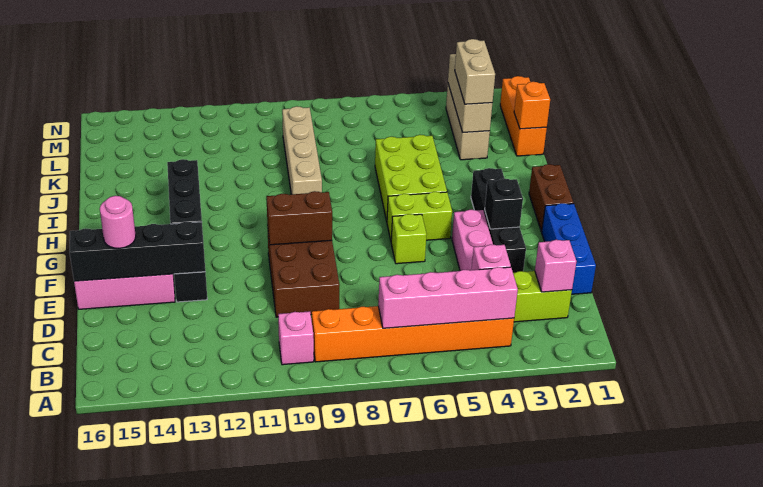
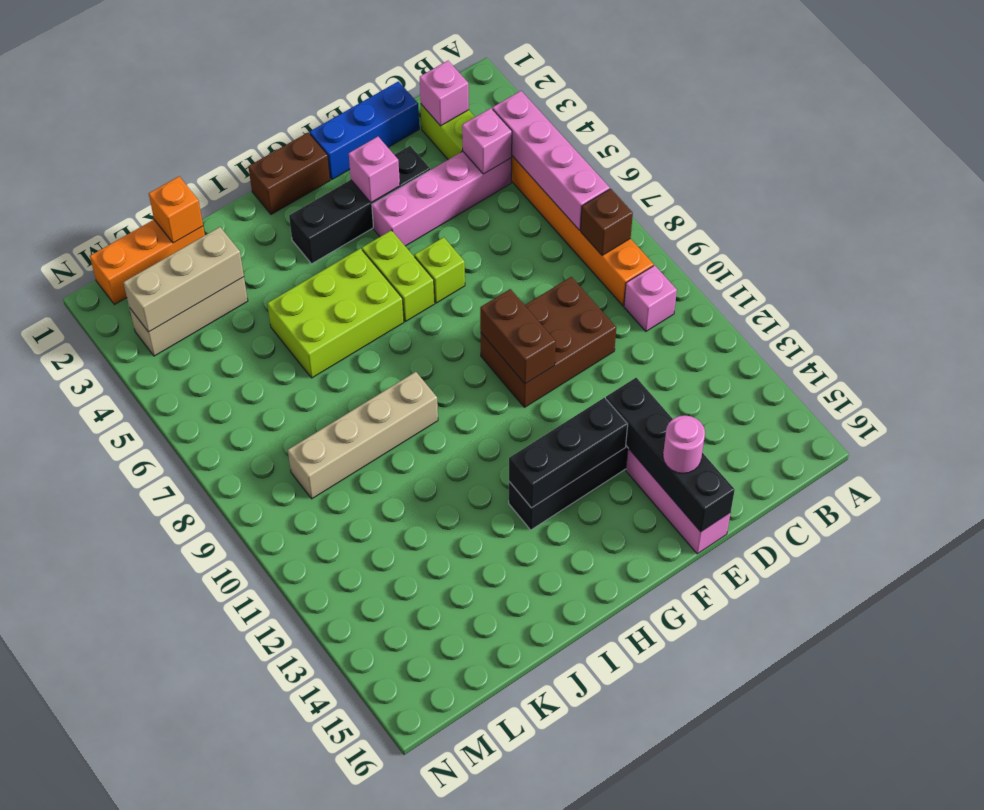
none -> brown 1x1 brick [581,189,633,256]
black 1x1 brick [485,179,523,229] -> pink 1x1 brick [349,137,400,203]
tan 1x2 brick [455,39,495,104] -> none

